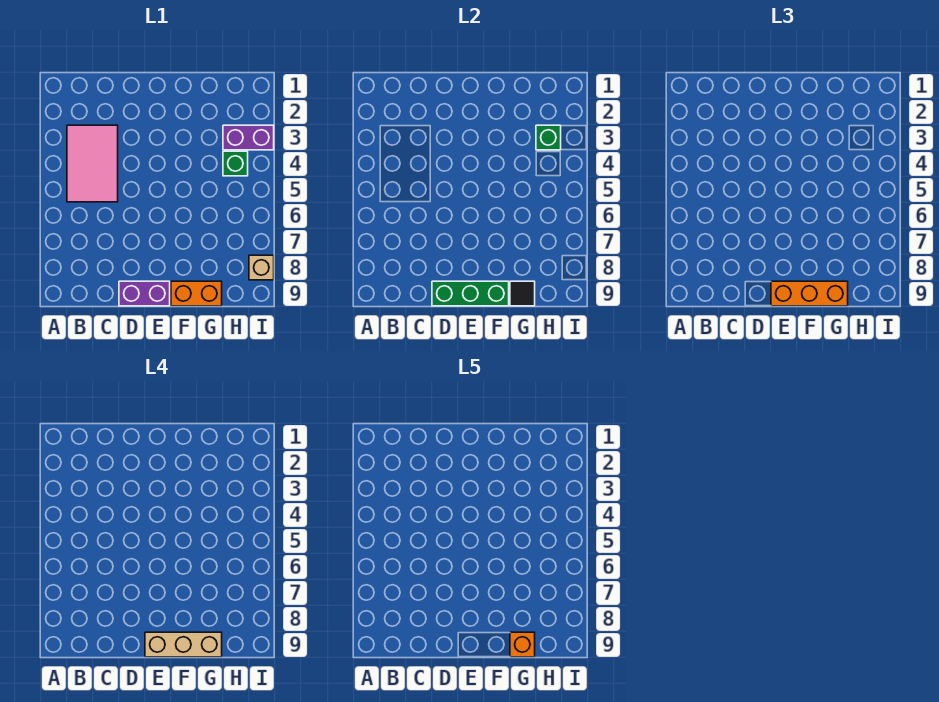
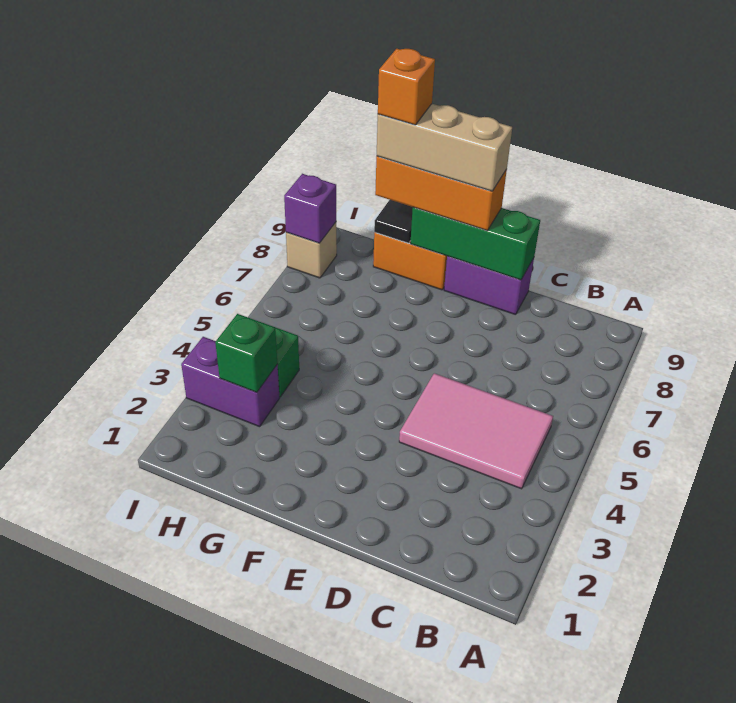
pink 2x3 tile [67,125,118,202] -> pink 2x3 tile turned to [399,373,553,489]
none -> purple 1x1 brick [284,174,336,243]

